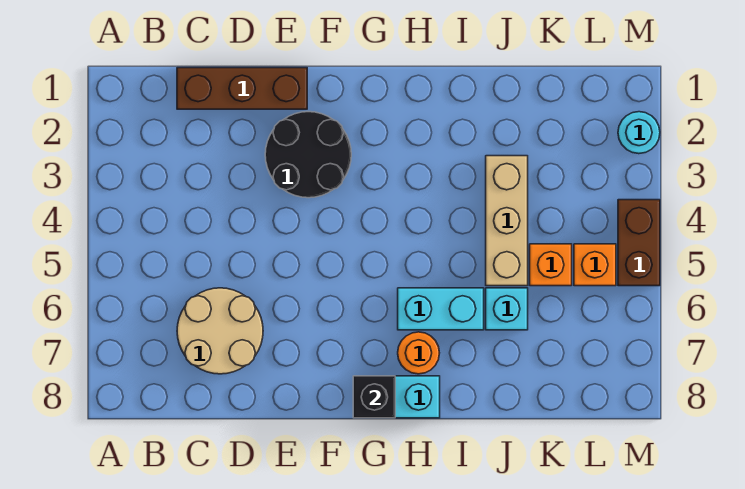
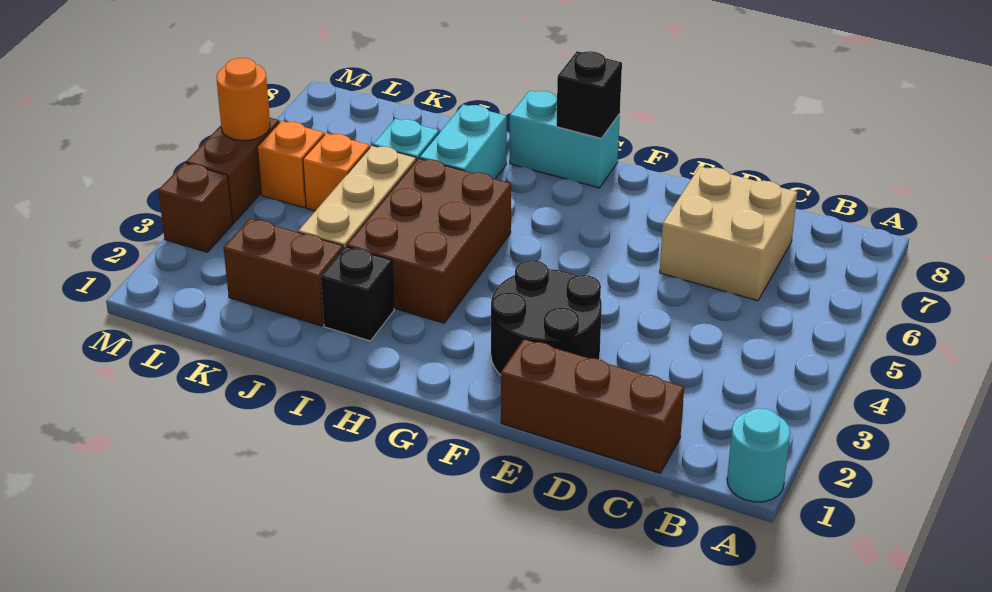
tan 2x2 round brick [177,288,263,374] -> tan 2x2 brick [660,166,797,301]
none -> brown 2x3 brick [347,158,511,323]
cyan 1x2 brick [398,288,484,330] -> cyan 1x2 brick turned to [419,104,507,179]
orange 1x1 round brick [398,332,439,374] -> orange 1x1 round brick moved to [216,58,270,141]
none -> black 1x1 brick [321,246,394,341]
none -> brown 1x2 brick [224,218,343,326]
cyan 1x1 round brick [618,112,660,154] -> cyan 1x1 round brick moved to [727,408,790,502]
none -> brown 1x1 brick [158,163,233,252]

